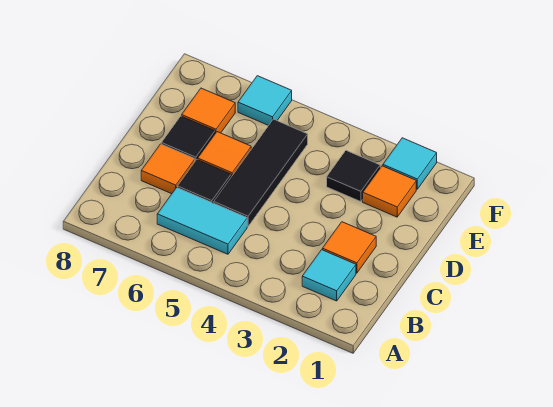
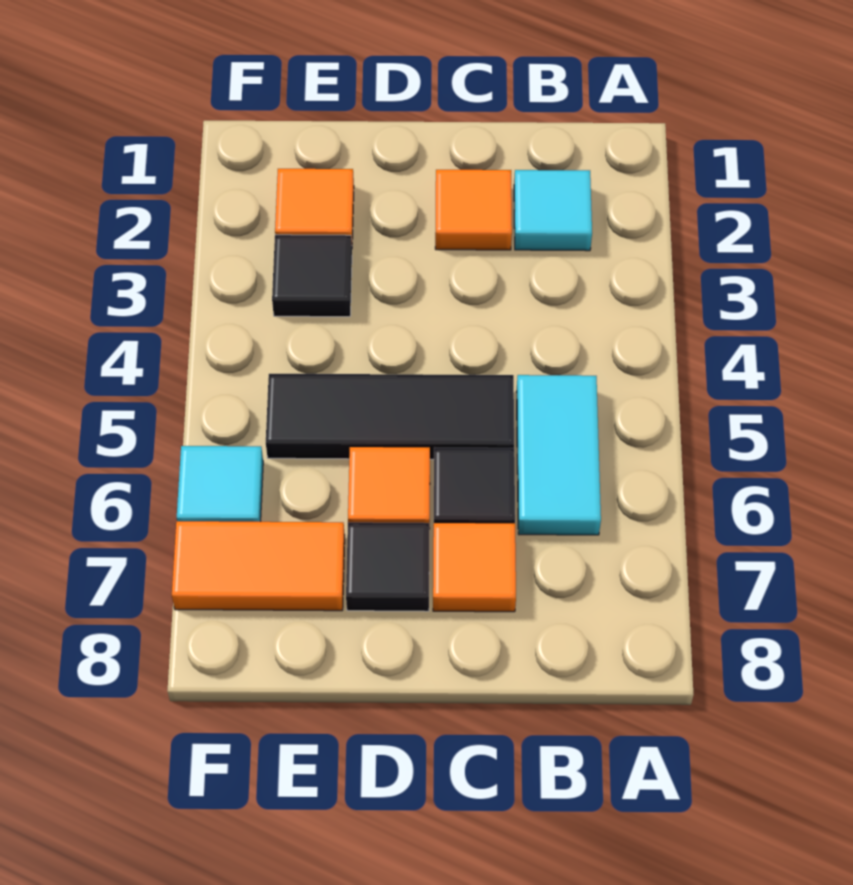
orange 1x1 tile [182,88,235,133] -> orange 1x2 tile [172,521,345,611]
cyan 1x1 tile [383,138,437,189] -> none

